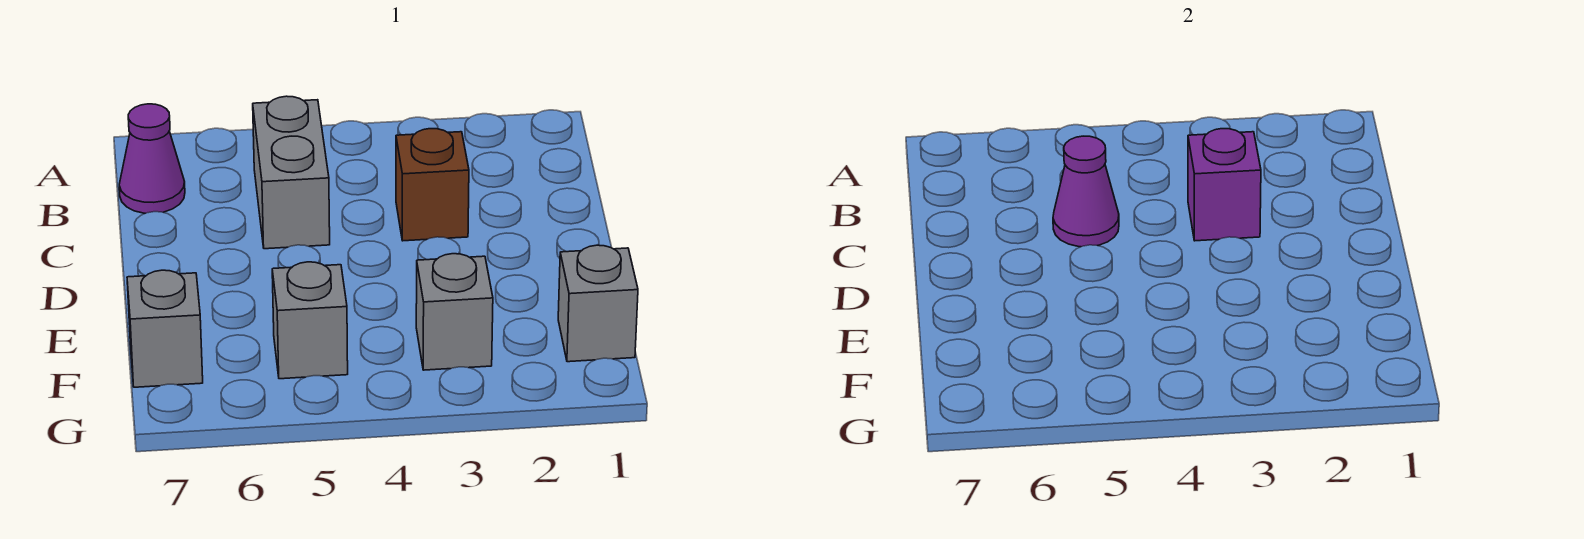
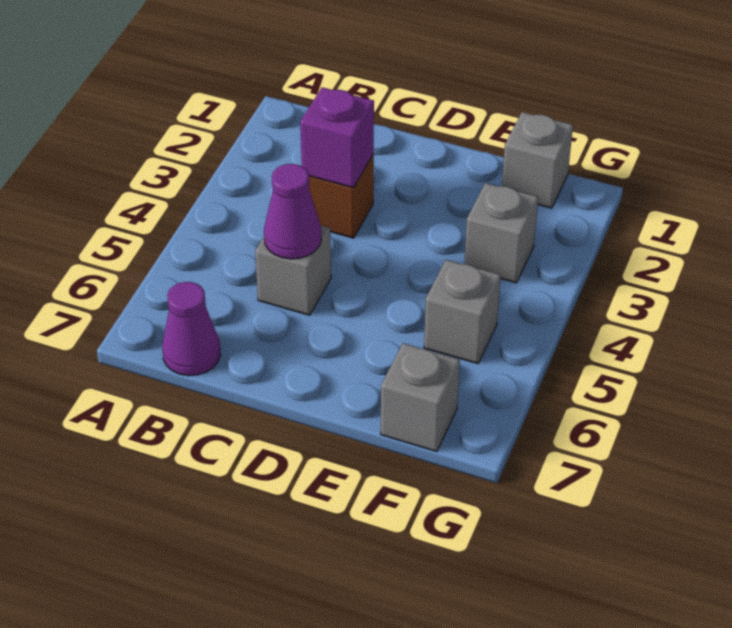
grey 1x2 brick [253,96,330,249] -> grey 1x1 brick [255,226,331,315]

